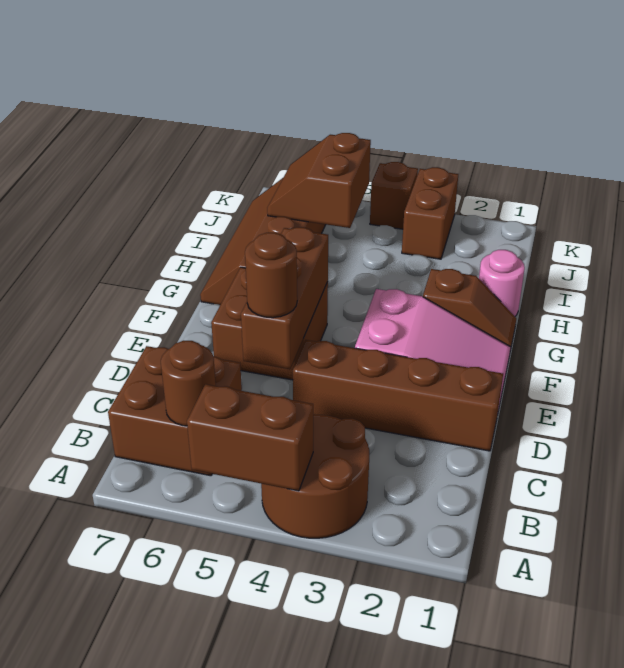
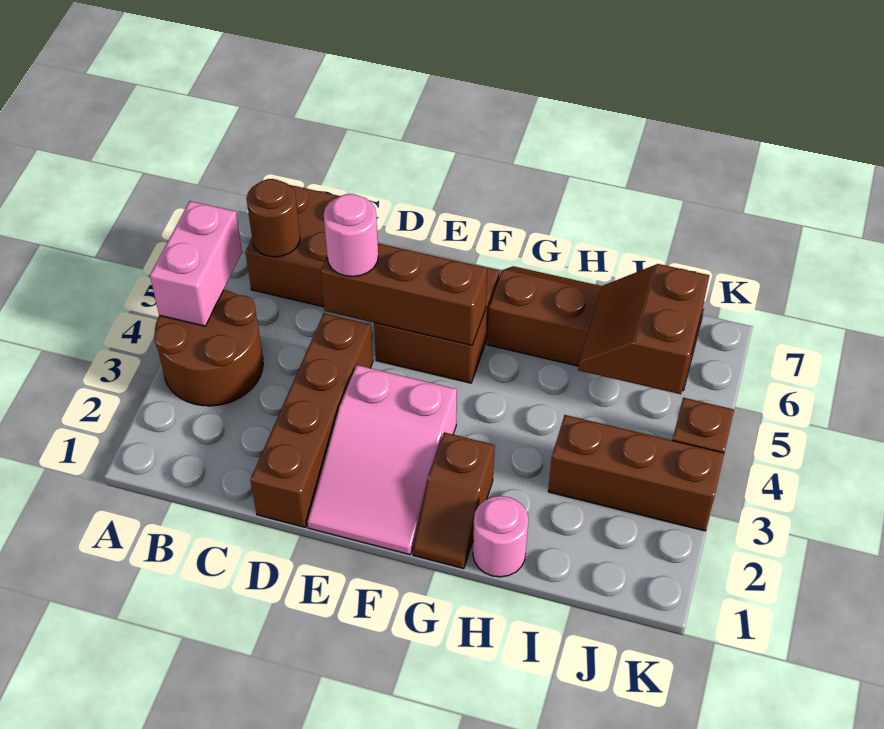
brown 1x2 brick [187,384,313,491] -> pink 1x2 brick [150,201,242,326]
brown 1x1 round brick [245,233,297,318] -> pink 1x1 round brick [324,194,378,277]
brown 2x2 slope [267,133,371,228] -> brown 2x2 slope turned to [578,264,709,394]
brown 1x2 brick [402,167,458,259] -> brown 1x3 brick [548,415,724,531]

